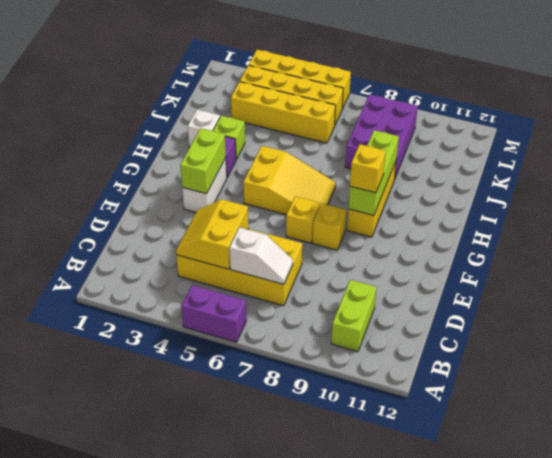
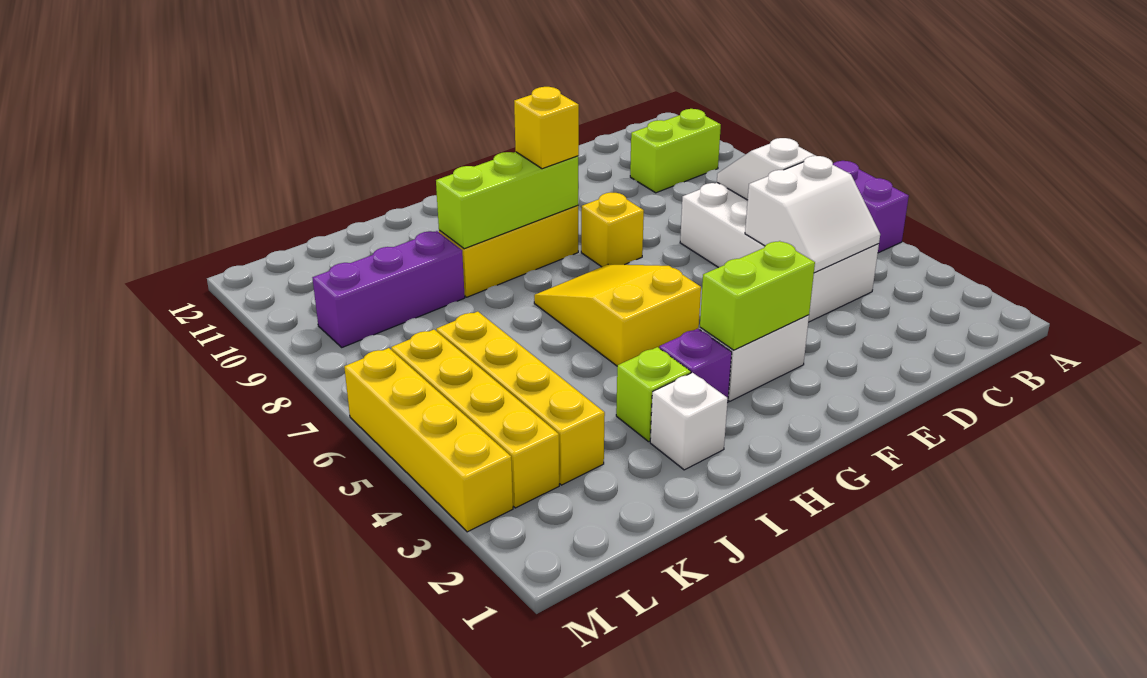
yellow 2x4 brick [176,229,302,306] -> white 2x4 brick [680,183,879,322]
yellow 2x2 slope [176,199,249,269] -> white 2x2 slope [745,156,880,273]
yellow 1x1 brick [286,196,320,243] -> none
purple 2x3 brick [345,94,418,180] -> purple 1x3 brick [313,231,465,347]

